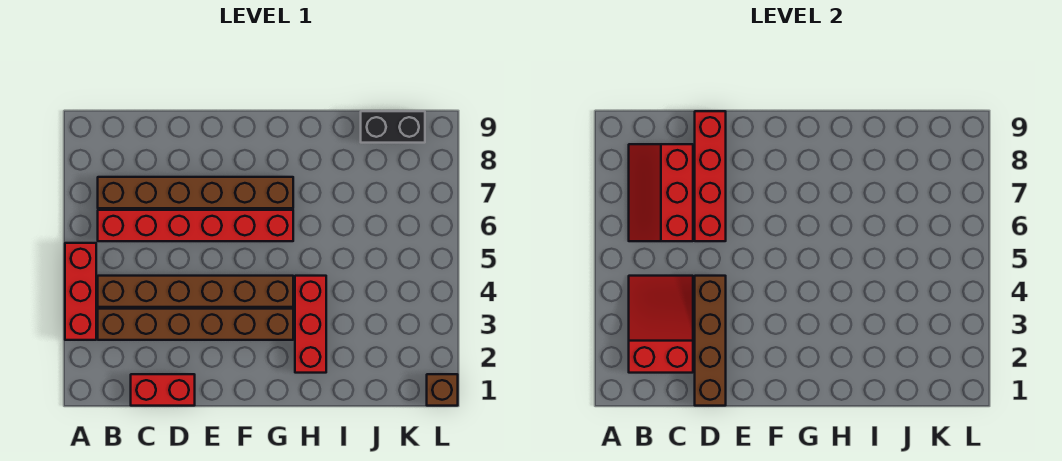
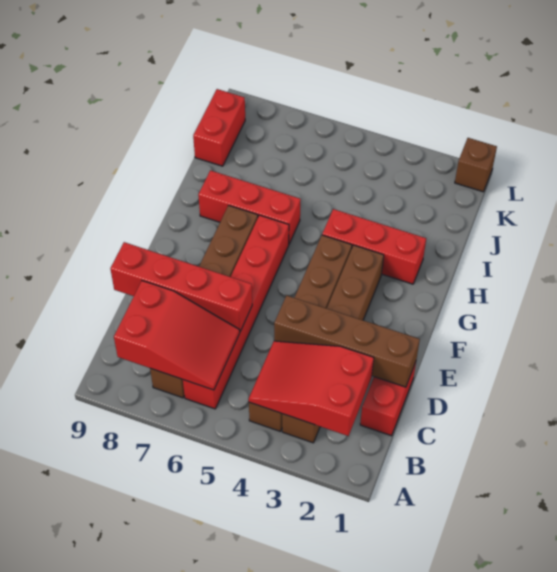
red 1x3 brick [65,243,96,340] -> red 1x3 brick moved to [198,170,301,244]
red 2x3 slope [629,144,693,241] -> red 2x3 slope turned to [114,281,240,390]
black 1x2 brick [361,111,425,143] -> red 1x2 brick [193,89,245,166]

